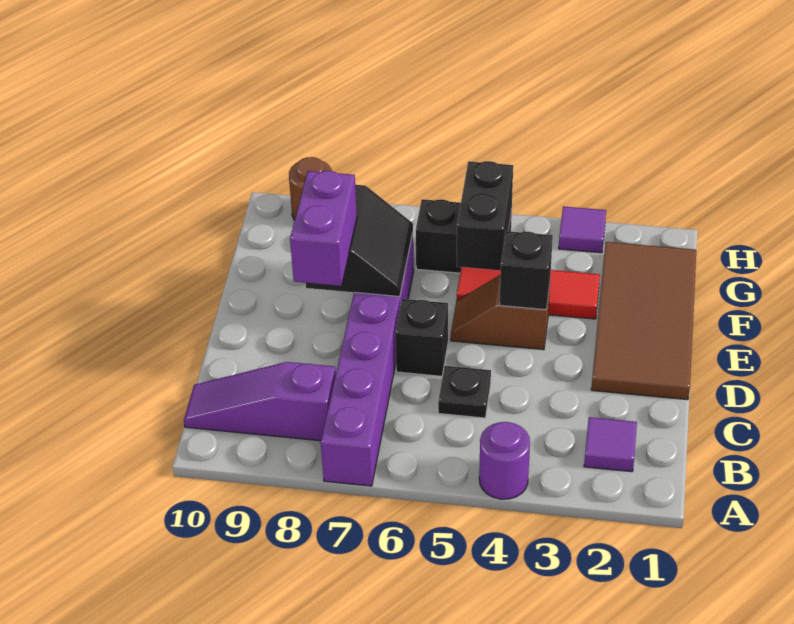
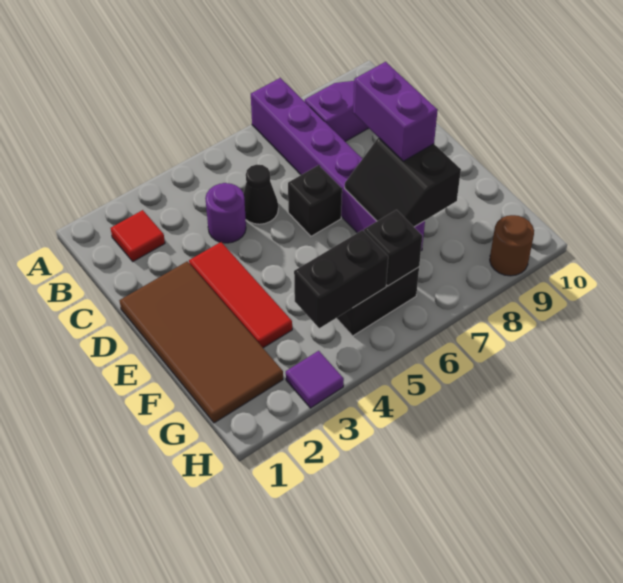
purple 1x1 round brick [479,422,530,499] -> purple 1x1 round brick moved to [205,183,246,243]
purple 1x1 tile [584,417,637,472] -> red 1x1 tile [111,210,165,261]
black 1x1 plate [438,366,491,418] -> black 1x1 cone [244,165,278,224]
brown 1x2 slope [451,274,550,350] -> none
black 1x1 brick [500,231,553,310] -> black 1x1 brick moved to [364,210,422,286]
red 1x3 tile [457,267,600,319] -> red 1x3 tile turned to [189,242,292,348]
black 1x2 brick [457,161,513,270] -> black 1x2 brick turned to [294,230,388,328]

